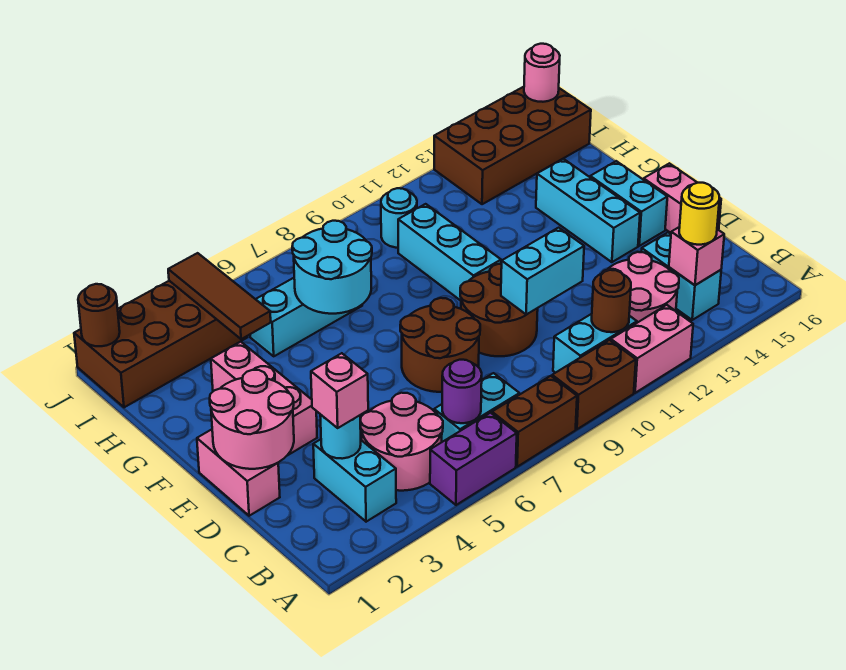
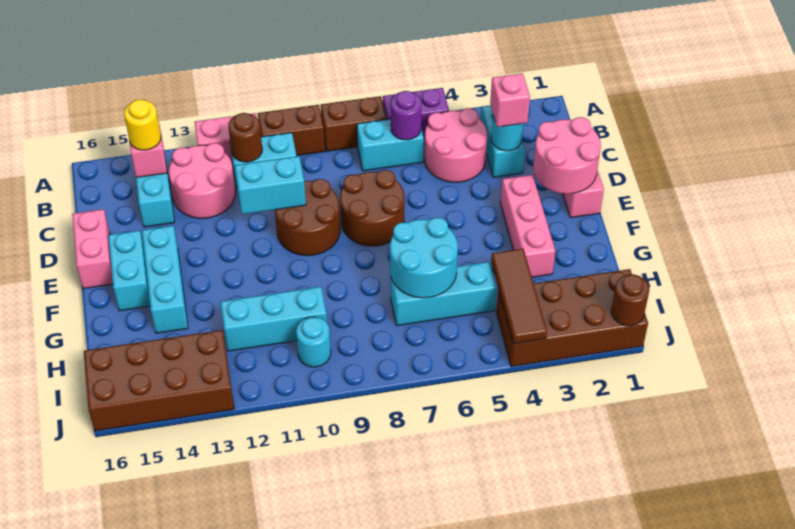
cyan 1x3 brick [398,204,501,301] -> cyan 1x3 brick turned to [220,287,327,351]
pink 1x1 round brick [524,44,560,102] -> none

